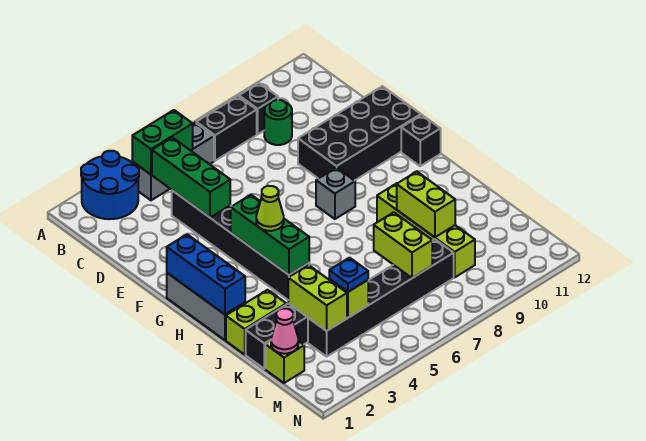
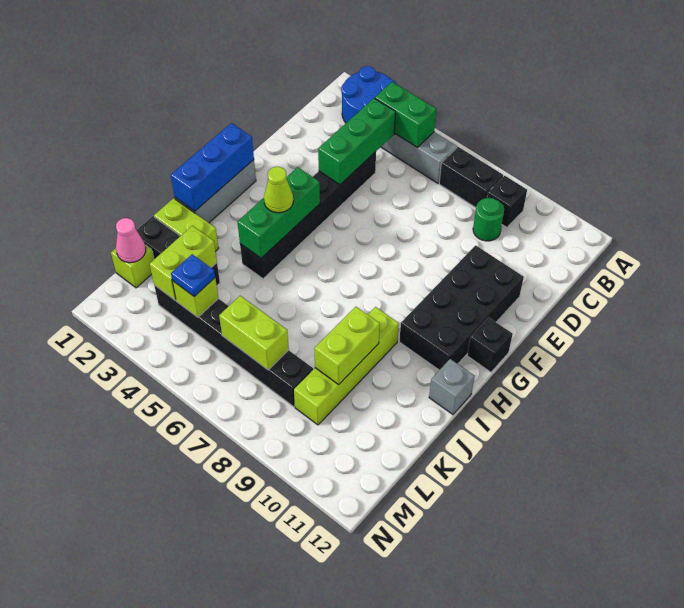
black 2x4 brick [298,86,421,181] -> black 2x4 brick turned to [399,245,524,370]
grey 1x1 brick [316,168,355,219] -> grey 1x1 brick moved to [429,359,475,414]
lime 1x2 brick [374,212,432,278] -> lime 1x2 brick turned to [219,296,289,370]

